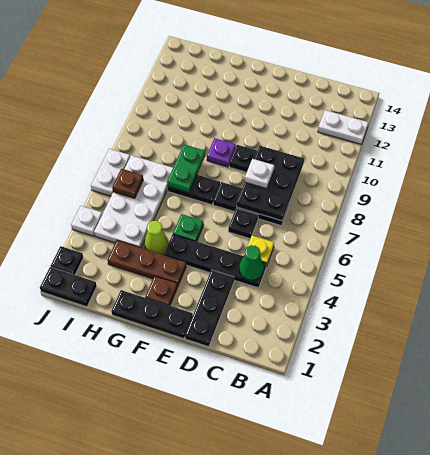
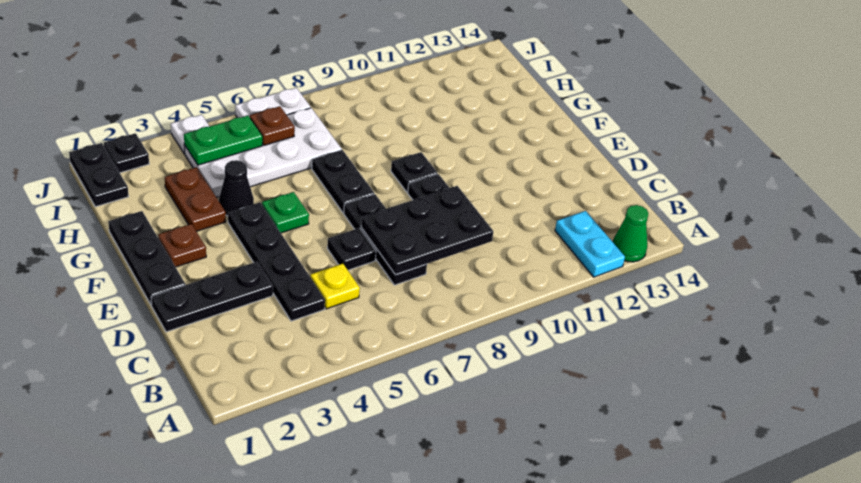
white 1x2 plate [318,110,368,144] -> cyan 1x2 plate [555,211,625,277]
green 1x1 cone [239,245,264,280] -> green 1x1 cone moved to [613,205,649,262]
white 1x1 plate [245,159,274,189] -> none
brown 1x3 plate [108,240,186,287] -> brown 1x2 plate [165,167,226,231]
purple 1x1 plate [207,138,236,167] -> black 1x1 plate [391,152,438,192]
lime 1x1 cone [144,221,168,254] -> black 1x1 cone [219,160,254,216]
green 1x2 plate [167,145,205,193] -> green 1x2 plate moved to [184,116,262,165]

